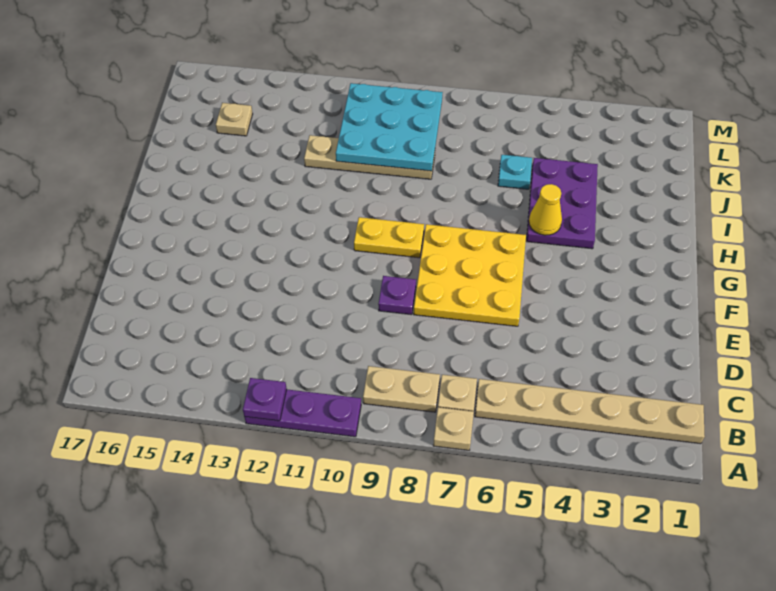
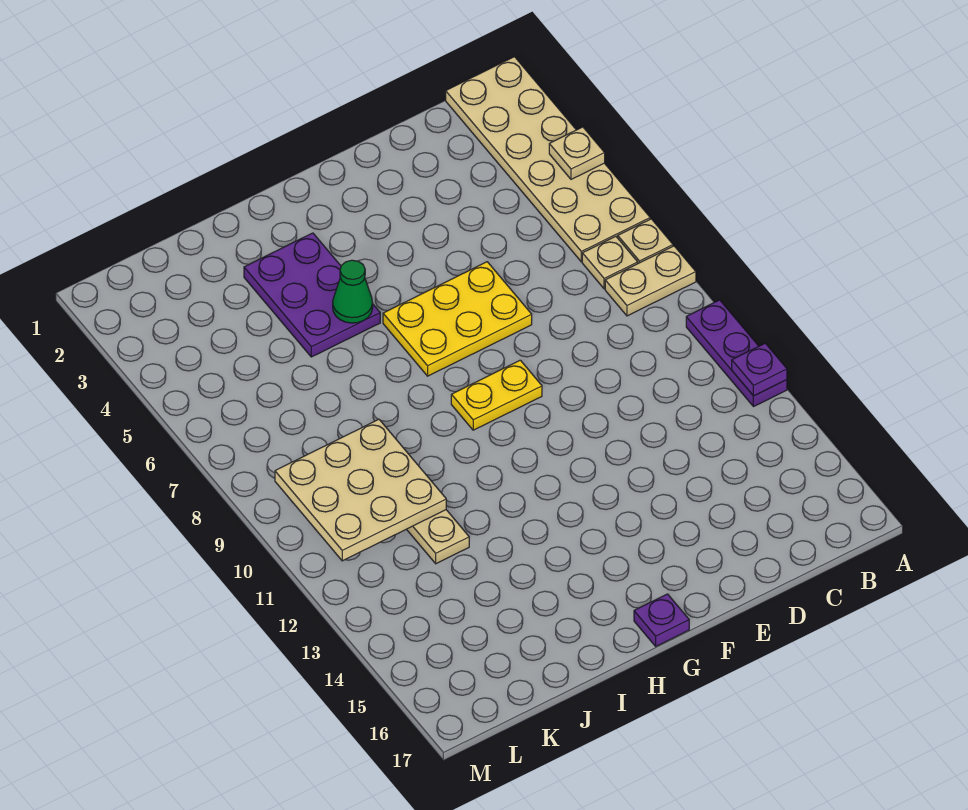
tan 1x6 plate [475,379,705,444] -> tan 2x6 plate [446,57,650,262]
tan 1x2 plate [363,366,440,412] -> tan 1x2 plate turned to [605,246,696,316]
yellow 3x3 plate [414,224,526,326] -> yellow 2x3 plate [383,262,532,376]
purple 1x1 plate [378,276,416,315] -> purple 1x1 plate moved to [634,594,689,646]
yellow 1x2 plate [354,217,424,258] -> yellow 1x2 plate turned to [451,360,542,430]
purple 2x3 plate [527,158,598,249] -> purple 2x3 plate turned to [244,233,380,357]
yellow 1x1 cone [529,184,562,235] -> green 1x1 cone [333,260,373,323]
cyan 1x1 plate [498,155,532,189] -> none
cyan 3x3 plate [336,83,443,171] -> tan 3x3 plate [275,419,446,561]
tan 1x1 plate [216,103,253,136] -> tan 1x1 plate moved to [549,127,605,179]

